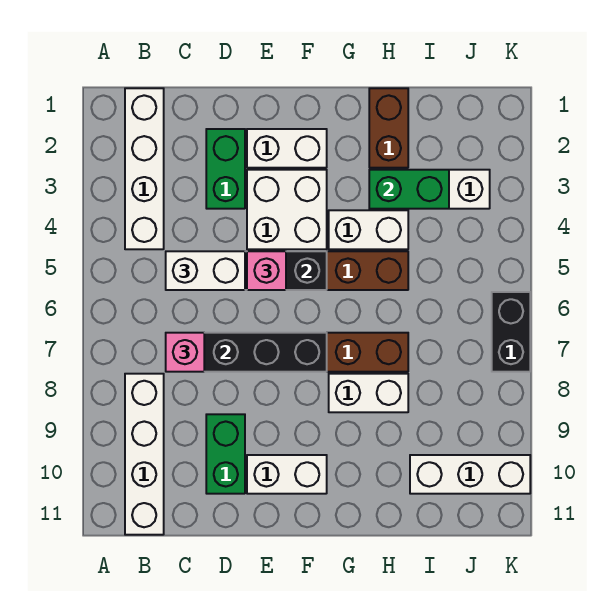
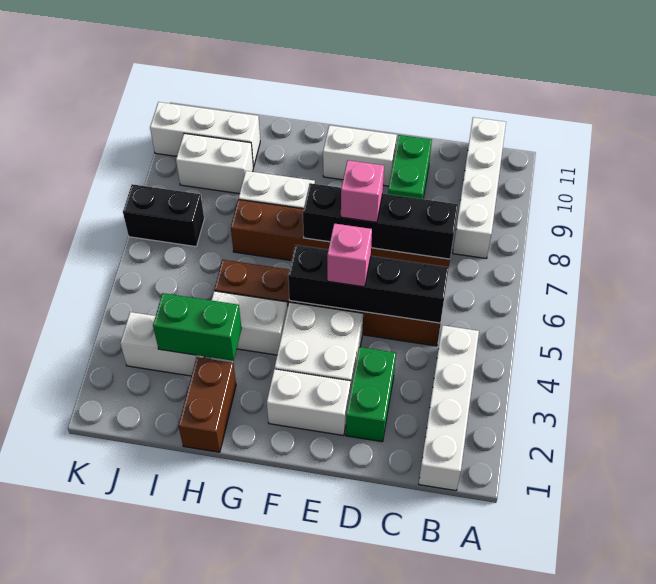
white 1x2 brick [166,251,245,290] -> white 1x2 brick moved to [176,133,253,194]
pink 1x1 brick [166,333,204,372] -> pink 1x1 brick moved to [341,160,384,222]
black 1x2 brick [492,292,530,372] -> black 1x2 brick turned to [123,184,204,247]

